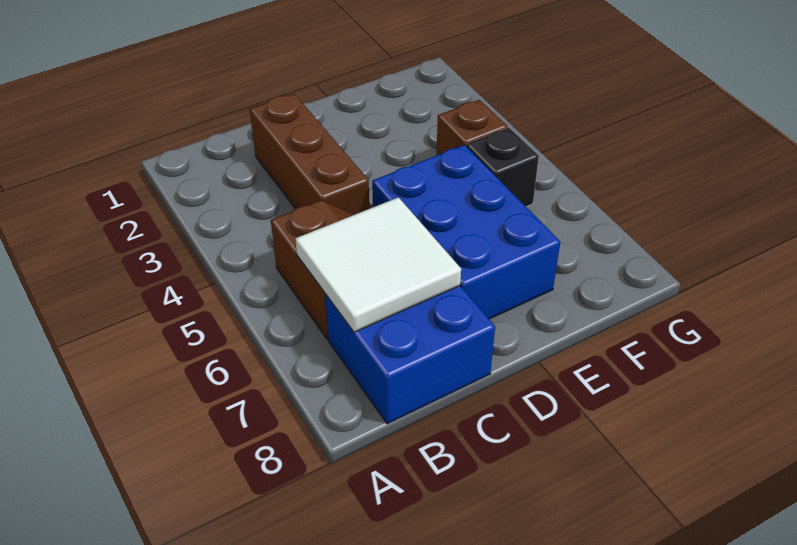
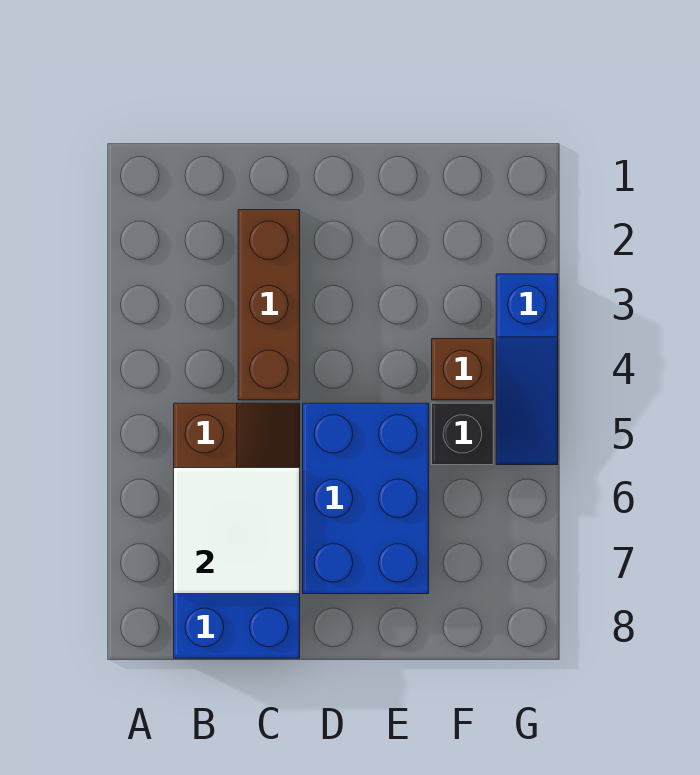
none -> blue 1x3 slope [496,274,558,465]

